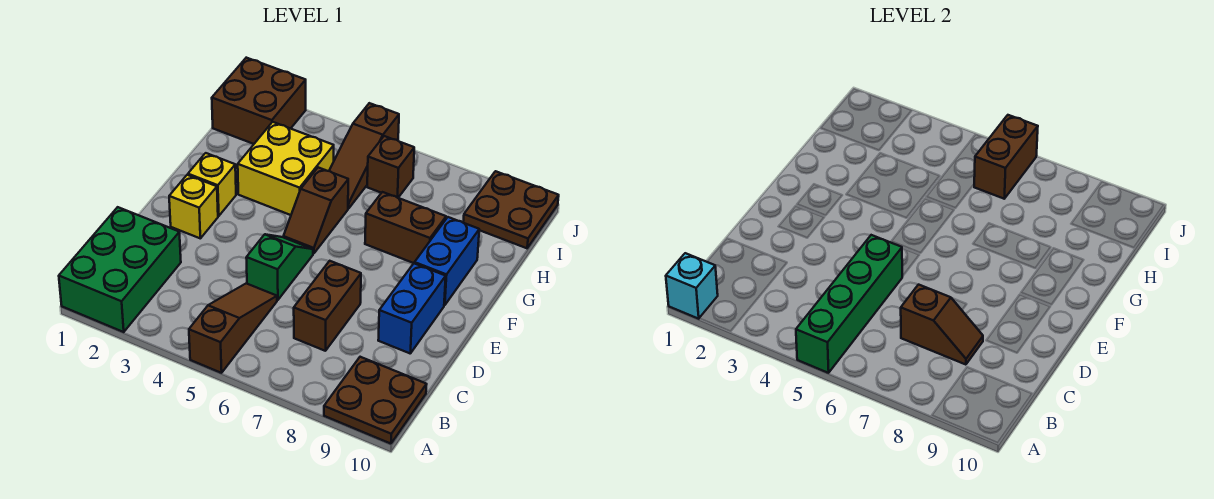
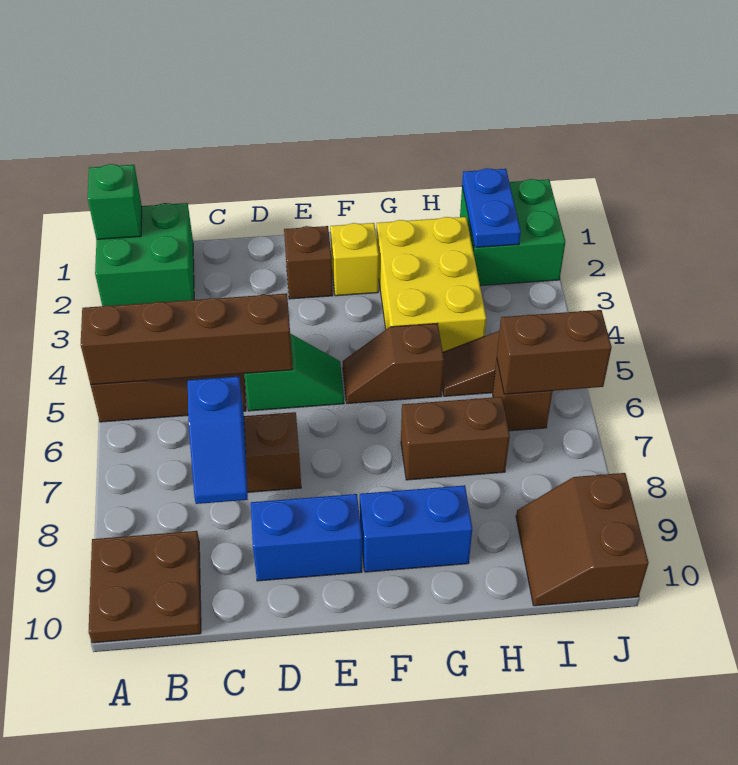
green 2x3 brick [59,207,181,332] -> green 2x2 brick [95,203,194,306]
cyan 1x1 brick [666,253,718,319] -> green 1x1 brick [88,164,142,239]
green 1x4 brick [796,235,902,373] -> brown 1x4 brick [81,293,293,385]
brown 1x2 slope [901,285,983,365] -> blue 1x2 slope [188,377,248,504]
yellow 1x1 brick [169,175,218,238] -> brown 1x1 brick [284,226,333,299]
yellow 2x2 brick [238,122,334,215] -> yellow 2x3 brick [377,217,486,352]
brown 1x2 brick [365,192,446,263] -> brown 1x2 brick turned to [401,397,510,480]
brown 2x2 brick [212,58,306,144] -> green 2x2 brick [460,179,565,286]
none -> blue 1x2 plate [462,168,521,247]
brown 2x2 plate [463,171,559,248] -> brown 2x2 slope [516,473,649,606]

